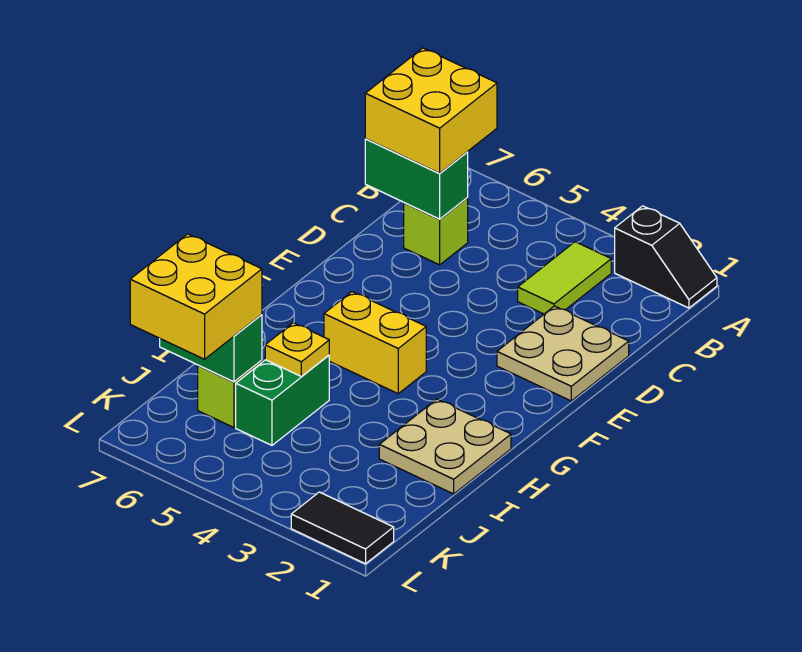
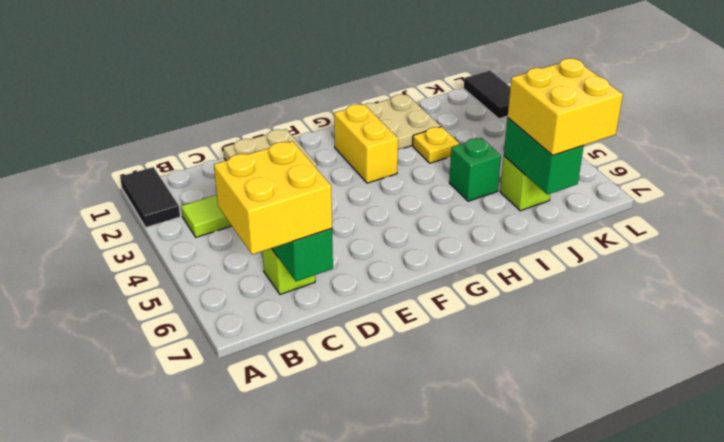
black 1x2 slope [615,206,717,308] -> black 1x2 tile [120,167,180,227]
yellow 1x2 brick [324,292,426,393] -> yellow 1x2 brick moved to [334,104,398,183]
green 1x2 brick [236,355,329,445] -> green 1x1 brick [449,138,501,201]
yellow 1x1 plate [265,323,329,376] -> yellow 1x1 plate moved to [413,127,459,163]

